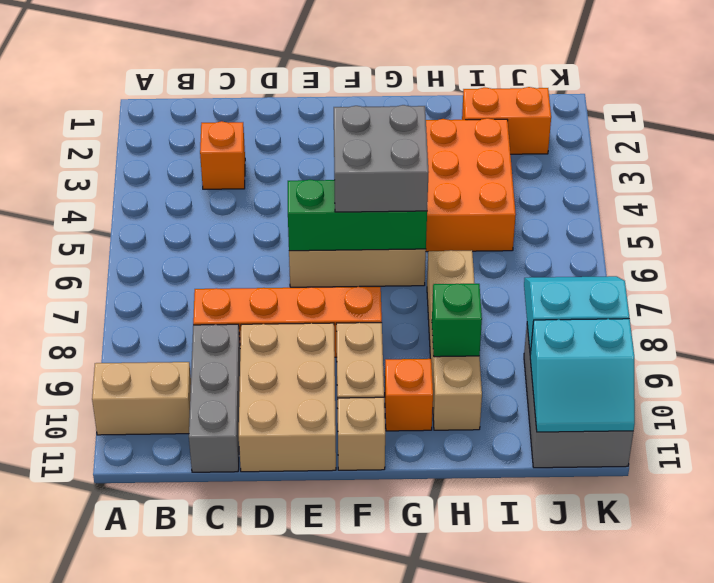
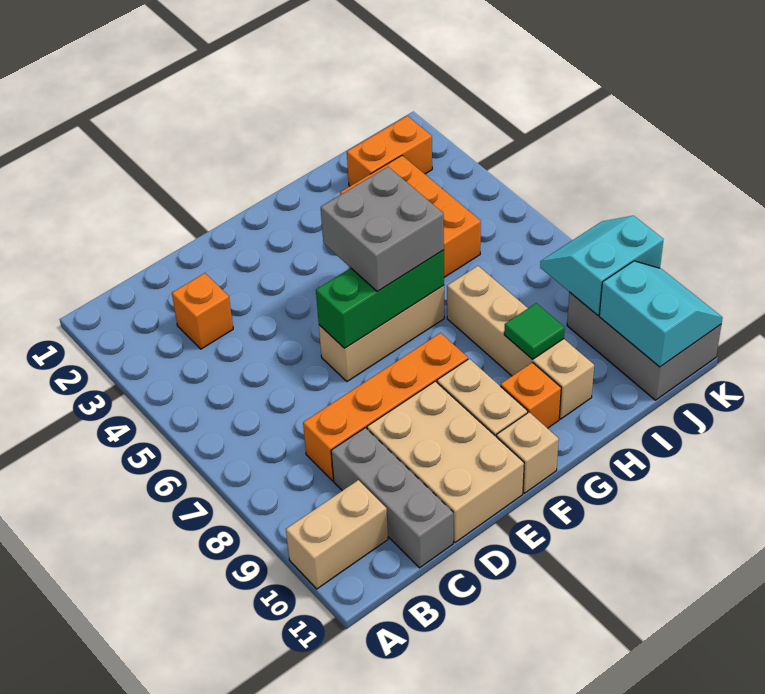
green 1x1 brick [432,284,482,357] -> green 1x1 tile [504,303,565,359]
cyan 2x2 slope [530,319,635,432] -> cyan 2x2 slope turned to [599,261,723,367]

